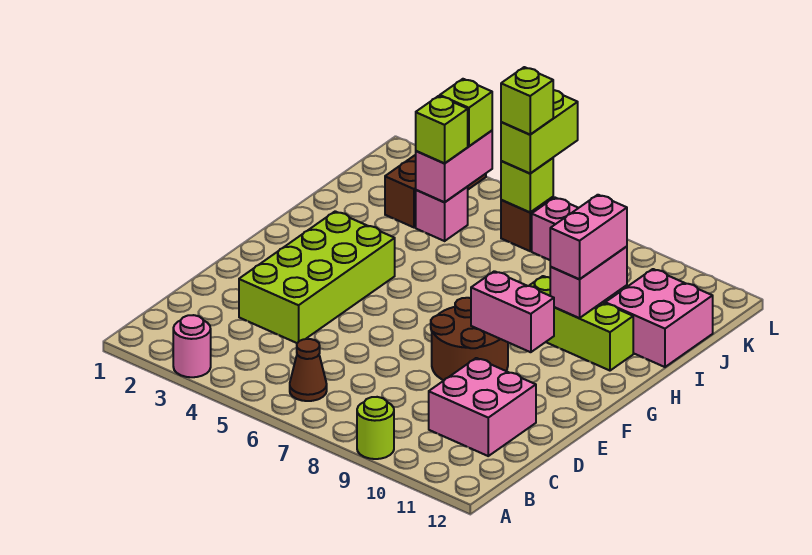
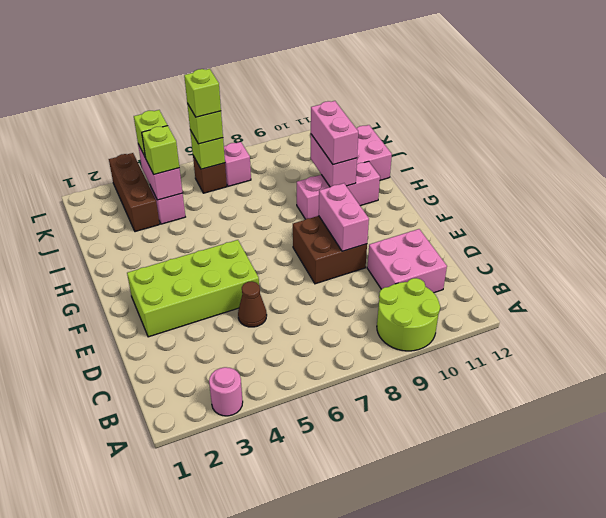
lime 1x1 round brick [357,397,394,459] -> lime 2x2 round brick [377,278,440,351]
brown 1x1 cone [290,339,327,401] -> brown 1x1 cone moved to [238,281,267,327]
lime 2x4 brick [239,211,395,343] -> lime 2x4 brick turned to [127,240,259,337]
brown 2x2 round brick [431,298,508,380] -> brown 2x2 brick [293,216,367,284]
pink 1x2 brick [471,271,554,352] -> pink 1x2 brick turned to [319,183,369,251]
lime 1x3 brick [529,276,633,371] -> pink 1x3 brick [297,161,380,219]
lime 1x2 brick [501,90,578,173] -> lime 1x1 brick [187,104,223,144]

